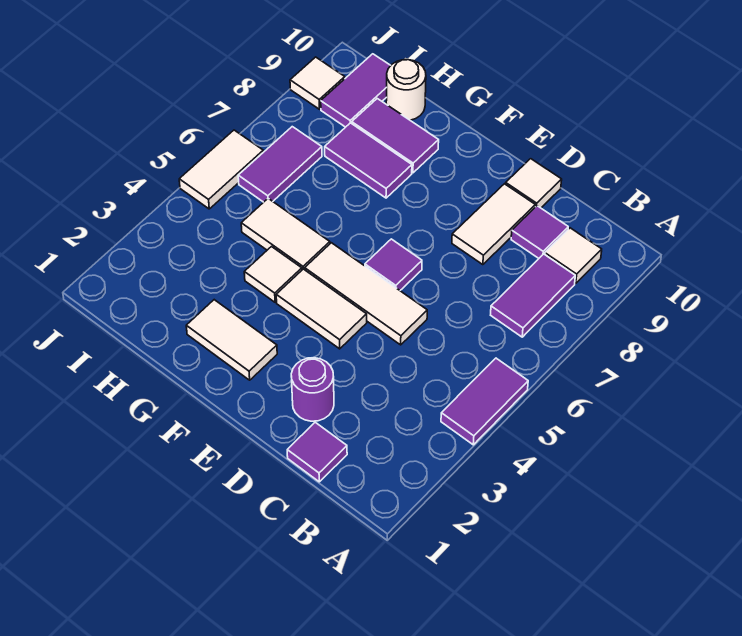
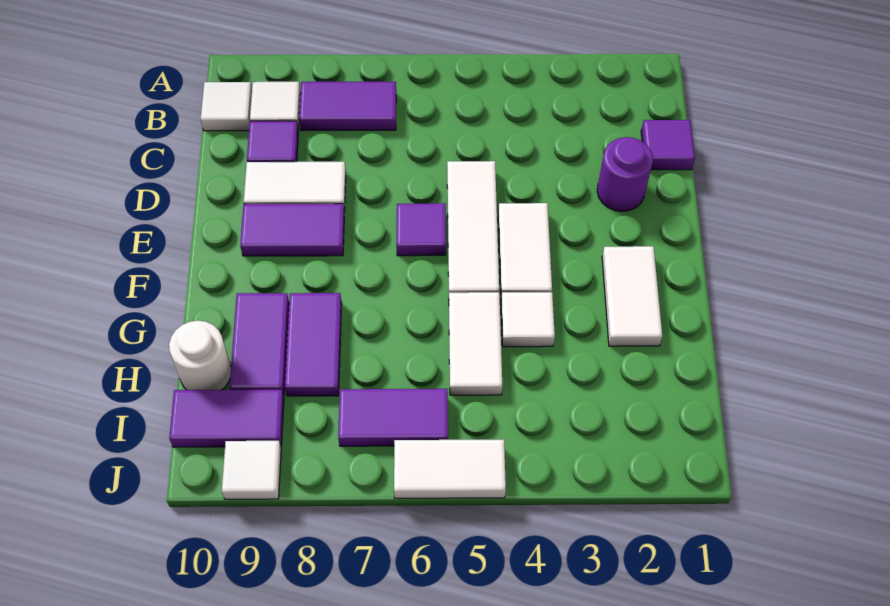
purple 1x2 tile [441,358,528,445] -> purple 1x2 tile moved to [240,204,344,256]
white 1x1 tile [506,159,562,208] -> white 1x1 tile moved to [201,82,252,131]

